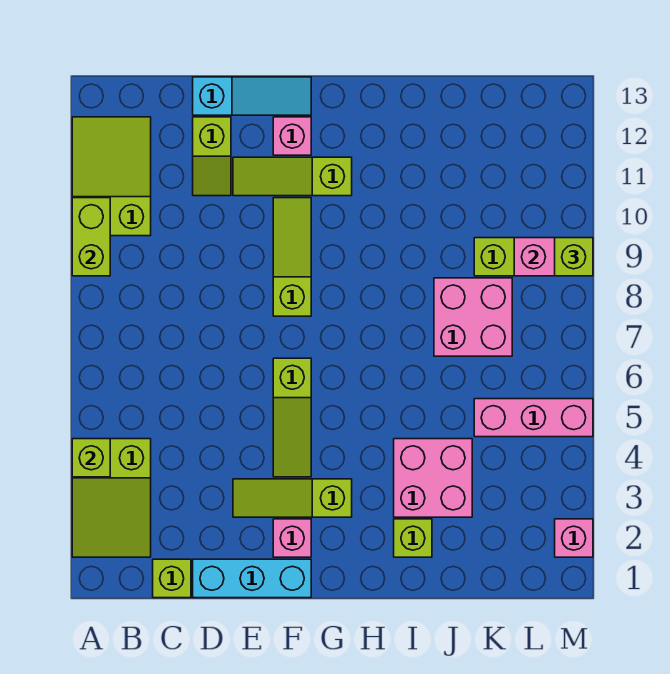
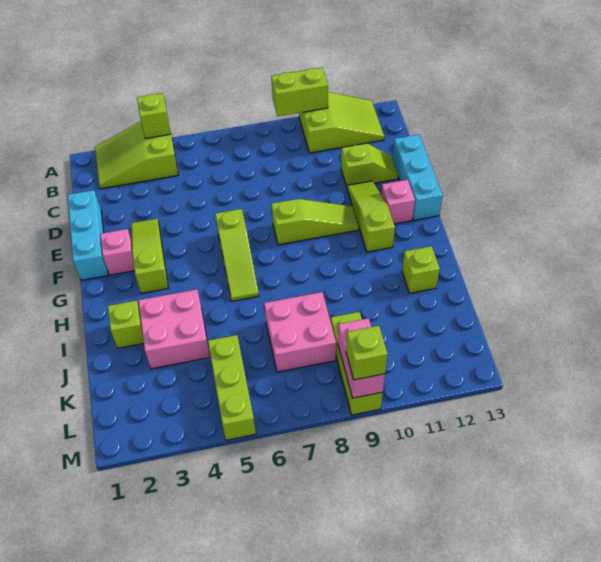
lime 1x1 brick [153,559,191,598] -> lime 1x1 brick moved to [402,246,440,293]
lime 1x2 slope [193,117,231,196] -> lime 1x2 slope turned to [341,143,398,187]
cyan 1x3 slope [193,77,311,115] -> cyan 1x3 brick [393,134,443,220]
lime 1x3 slope [273,358,311,477] -> lime 1x3 slope turned to [215,209,259,301]
pink 1x3 brick [474,399,593,437] -> lime 1x3 brick [208,335,256,440]
pink 1x1 brick [555,519,593,557] -> none

